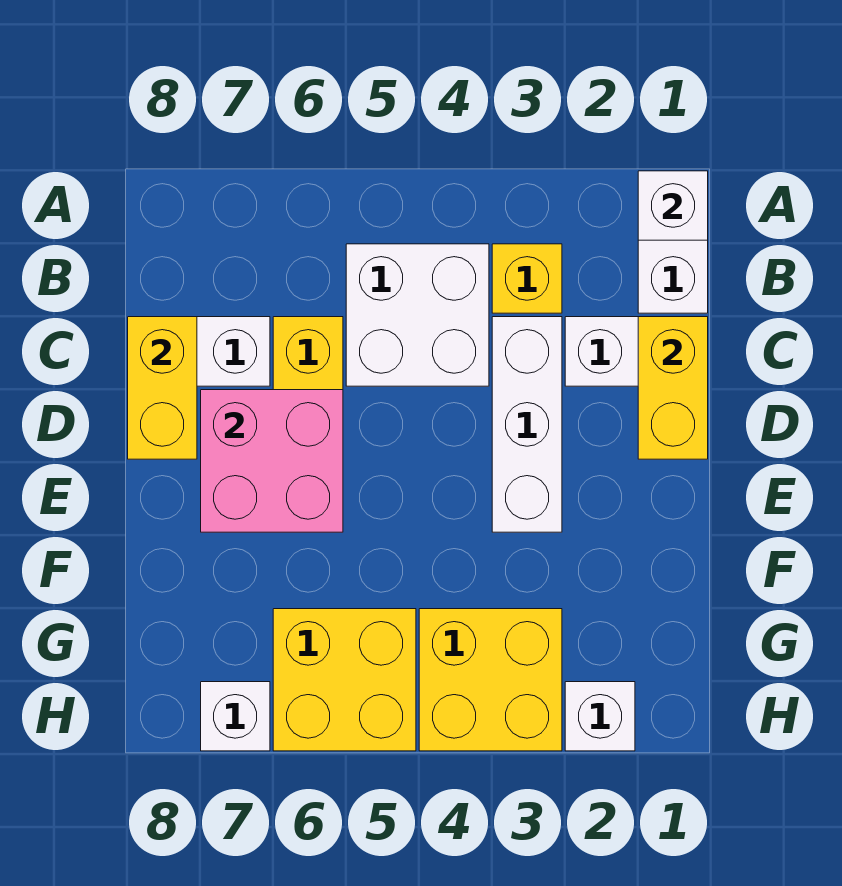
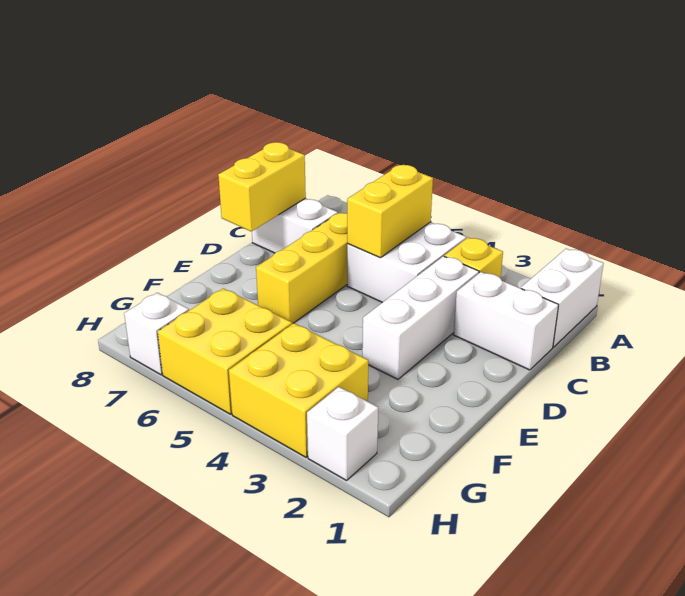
white 1x1 brick [638,171,708,240] -> none
yellow 1x2 brick [638,317,708,459] -> yellow 1x2 brick moved to [347,165,433,258]
pink 2x2 brick [201,390,343,532] -> none

